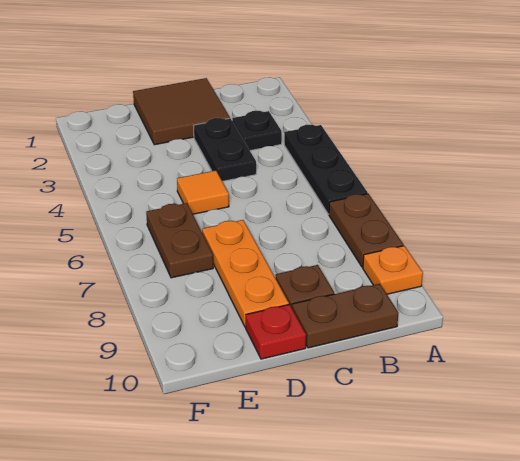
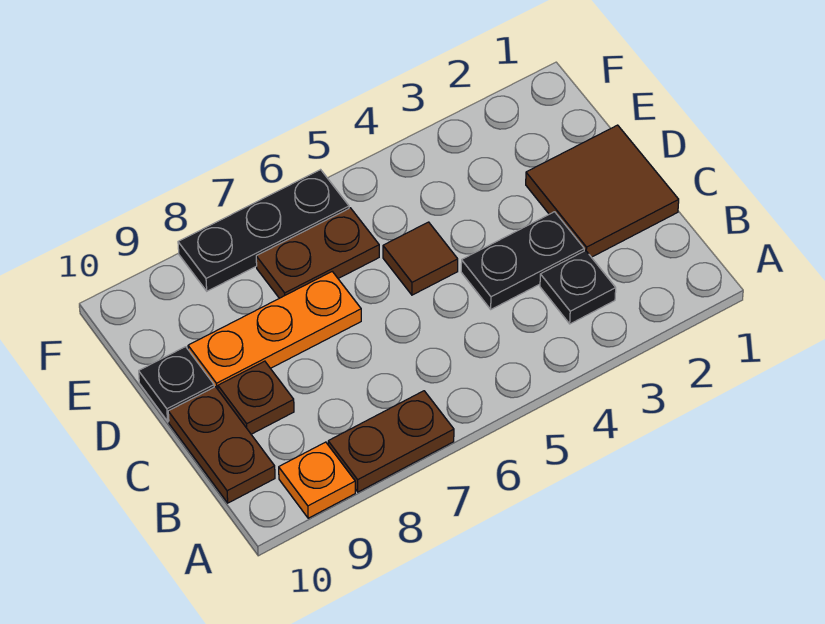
black 1x3 plate [284,125,368,214] -> black 1x3 plate moved to [178,170,349,291]
orange 1x1 tile [177,170,229,214] -> brown 1x1 tile [383,222,458,295]
red 1x1 plate [246,304,306,359] -> black 1x1 plate [139,347,214,421]

